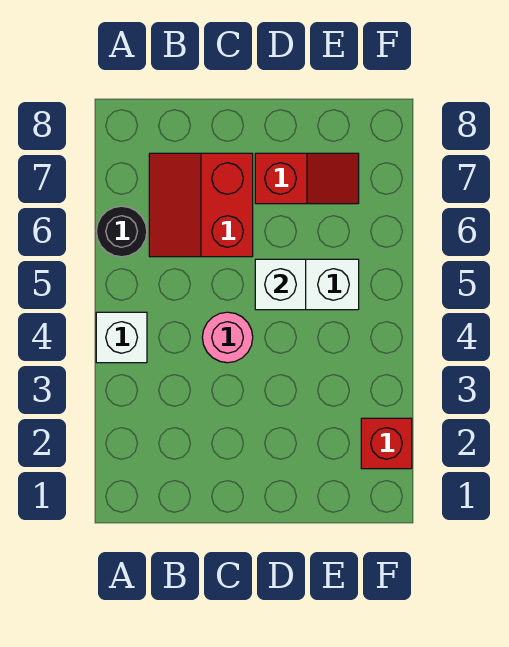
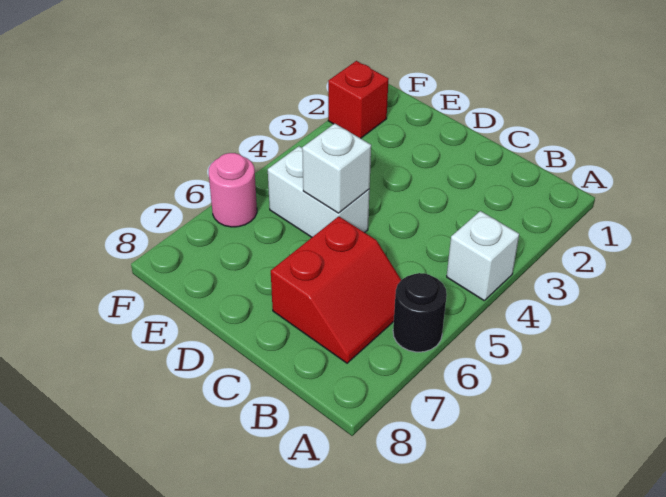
pink 1x1 round brick [202,312,253,363] -> pink 1x1 round brick moved to [209,153,257,227]
red 1x2 slope [255,153,359,204] -> none

